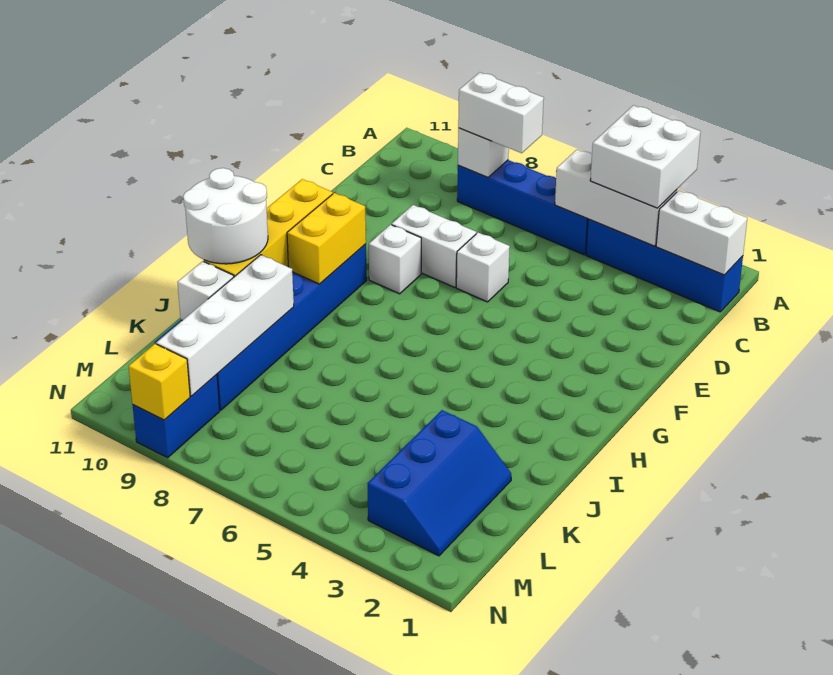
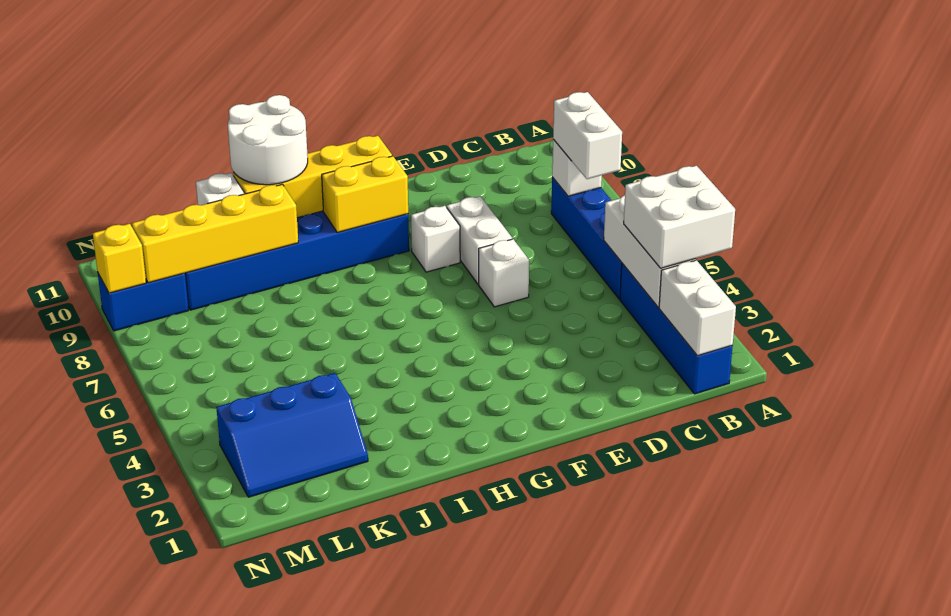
white 1x4 brick [156,255,294,396] -> yellow 1x4 brick [132,184,298,283]

